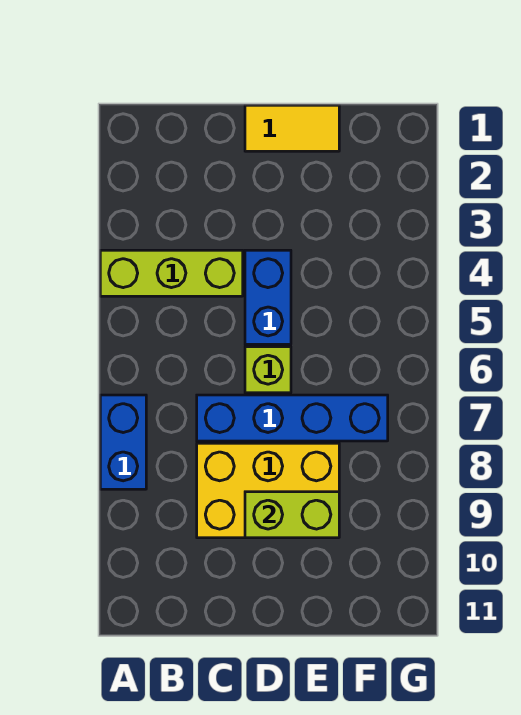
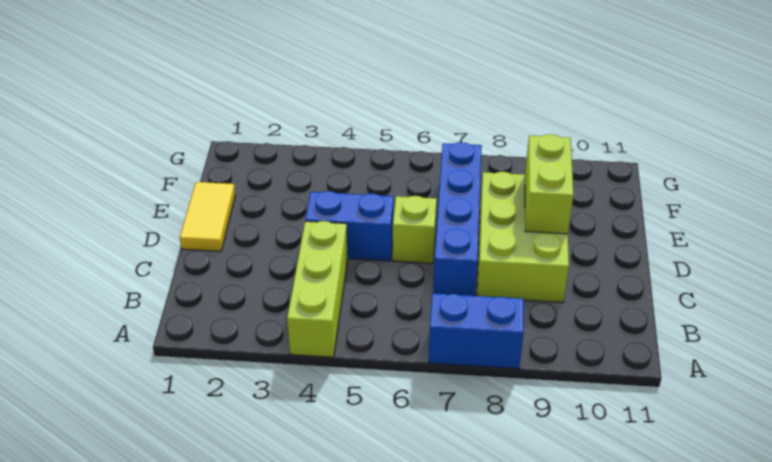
yellow 2x3 brick [197,443,339,538] -> lime 2x3 brick [477,172,569,303]

